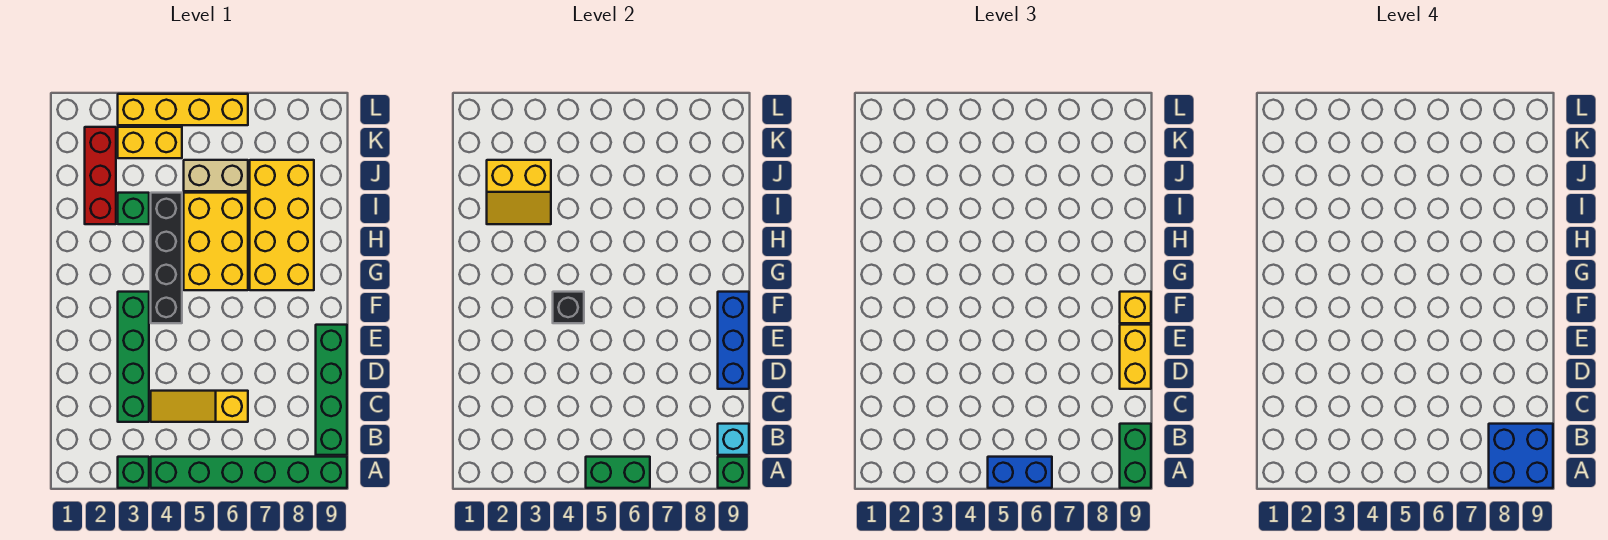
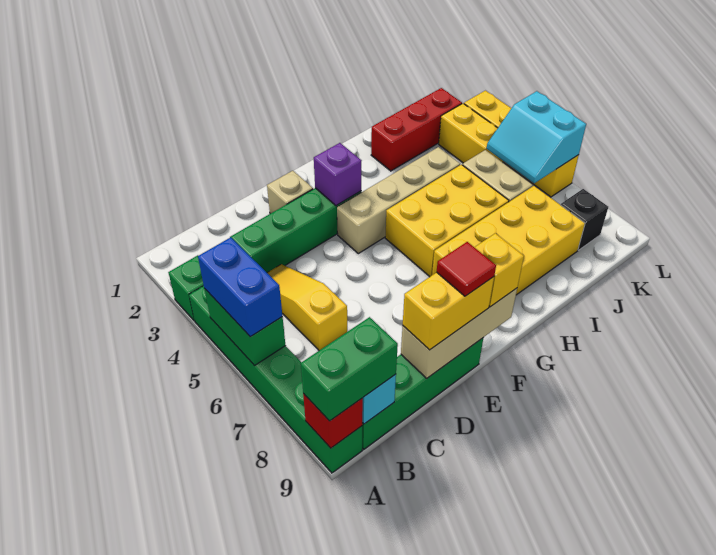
blue 2x2 brick [1489,424,1553,488] -> none
green 1x1 brick [718,457,749,488] -> red 1x1 brick [303,394,363,448]
blue 1x3 brick [718,292,749,389] -> tan 1x3 brick [401,288,517,378]
none -> tan 1x1 brick [267,171,313,214]
none -> red 1x1 tile [437,242,496,296]
none -> purple 1x1 brick [314,143,362,206]
black 1x4 brick [151,193,182,323] -> tan 1x4 brick [337,147,460,254]
black 1x1 brick [553,292,584,323] -> black 1x1 brick moved to [561,189,608,250]
yellow 2x2 slope [487,160,551,224] -> none
green 1x1 brick [118,193,149,224] -> none
none -> cyan 2x2 slope [487,91,586,183]

